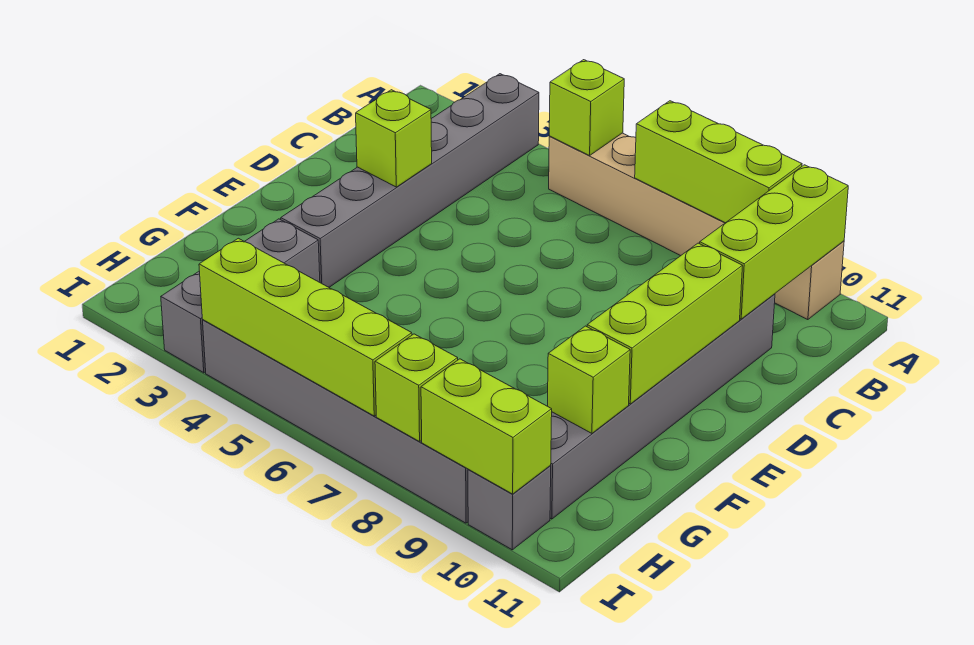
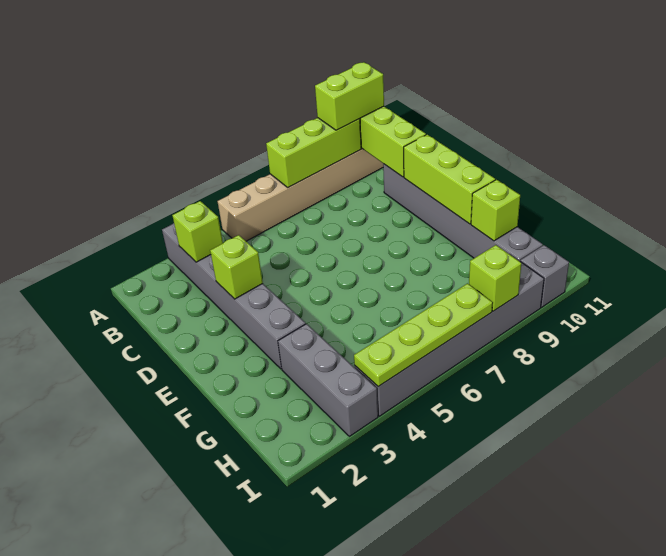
lime 1x1 brick [549,60,624,156] -> lime 1x1 brick moved to [172,201,223,262]
lime 1x4 brick [199,238,412,416] -> lime 1x4 plate [354,283,493,387]
lime 1x2 brick [421,359,552,494] -> lime 1x2 brick moved to [315,62,384,130]

